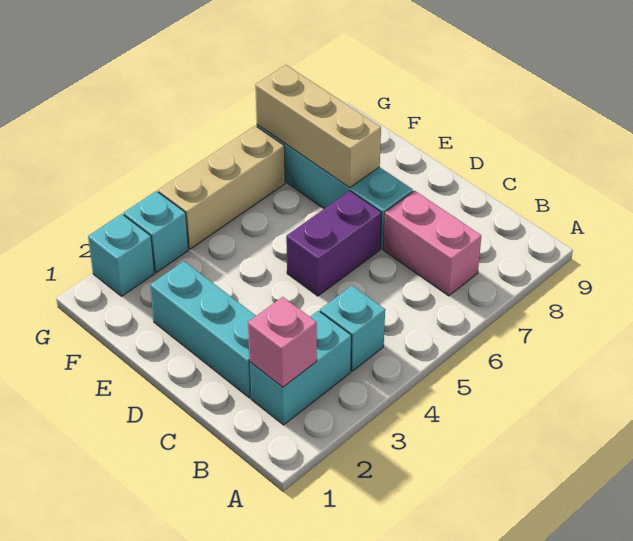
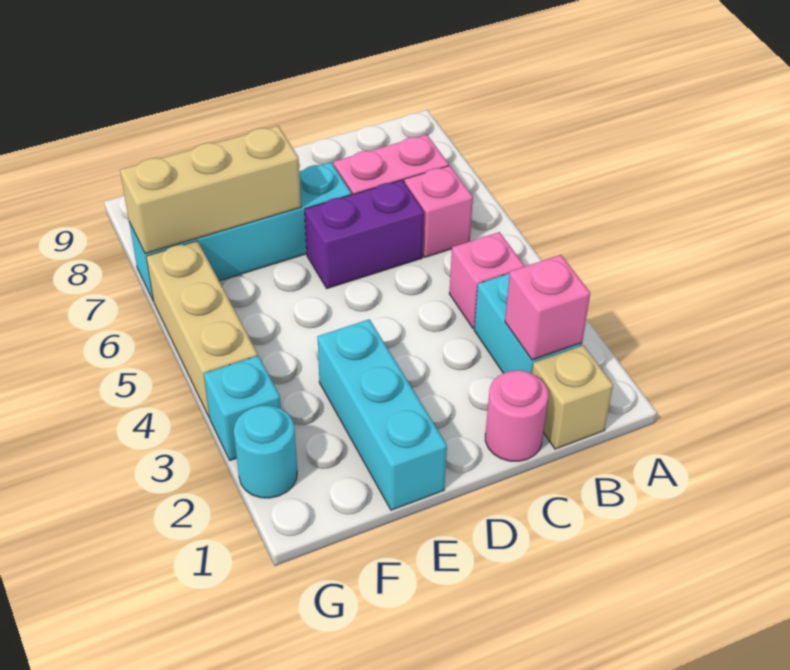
none -> tan 1x1 brick [532,345,613,449]
cyan 1x1 brick [320,286,385,371] -> pink 1x1 brick [449,232,525,328]
none -> pink 1x1 brick [404,166,473,257]
none -> pink 1x1 round brick [485,370,548,461]
cyan 1x3 brick [150,261,256,398] -> cyan 1x3 brick turned to [317,319,447,510]
purple 1x2 brick [286,191,381,296] -> purple 1x2 brick turned to [305,180,424,288]
cyan 1x1 brick [88,214,155,296] -> cyan 1x1 round brick [234,405,297,498]

